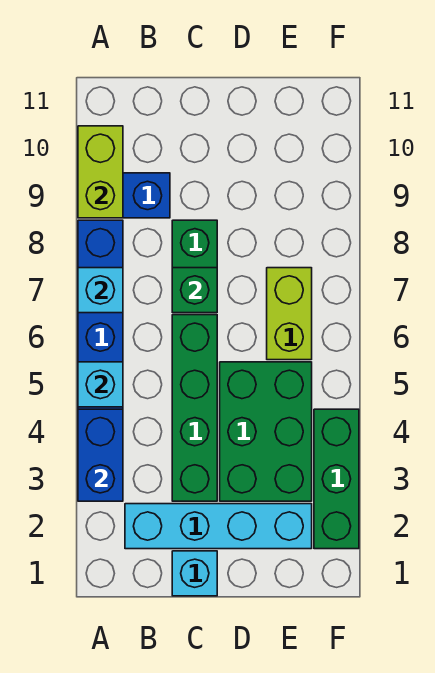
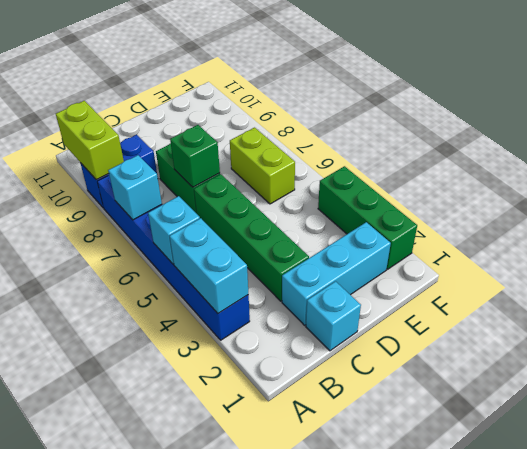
blue 1x2 brick [78,409,123,501] -> cyan 1x2 brick [170,218,248,313]
cyan 1x4 brick [125,504,312,549] -> cyan 1x3 brick [282,222,391,325]
green 2x3 brick [220,362,312,501] -> none

